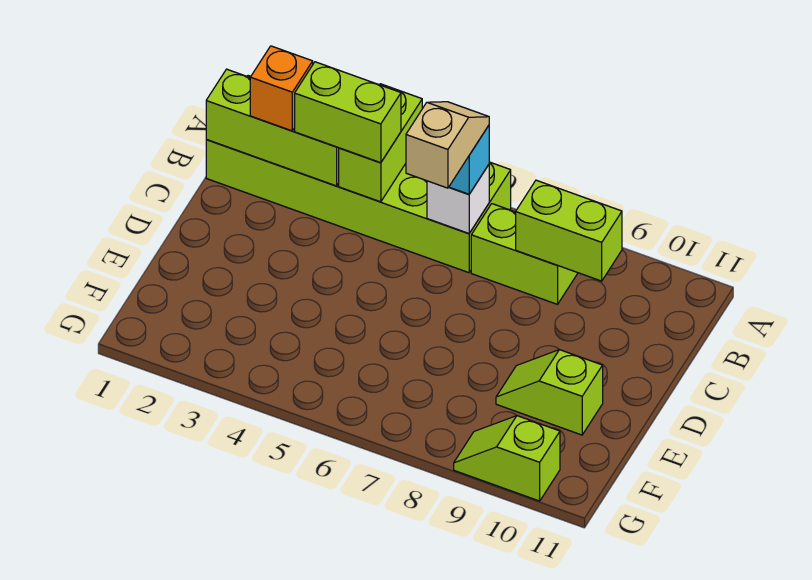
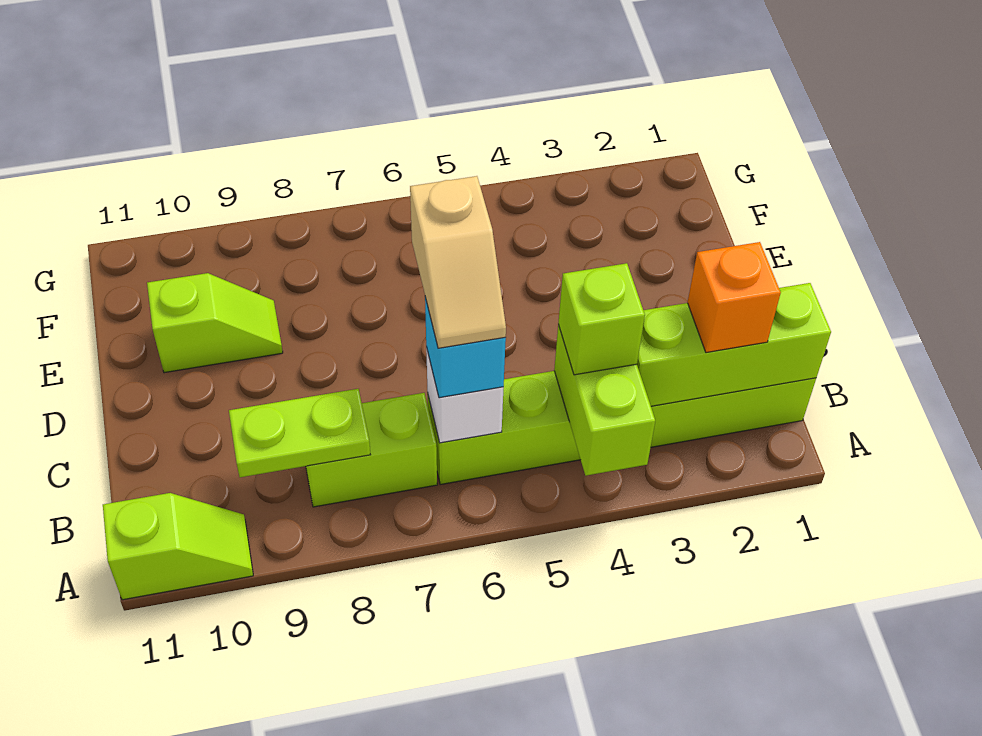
lime 2x6 brick [206,76,511,273] -> lime 1x6 brick [428,371,816,484]
lime 1x2 brick [295,62,401,163] -> lime 1x1 brick [558,263,645,375]
lime 1x2 brick [516,180,622,281] -> lime 1x2 plate [229,389,370,477]
lime 1x2 slope [454,416,560,501] -> lime 1x2 slope moved to [103,493,253,600]

